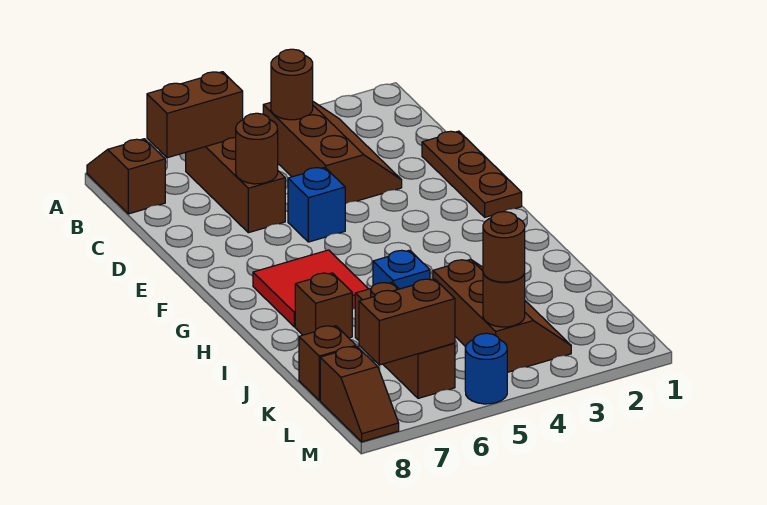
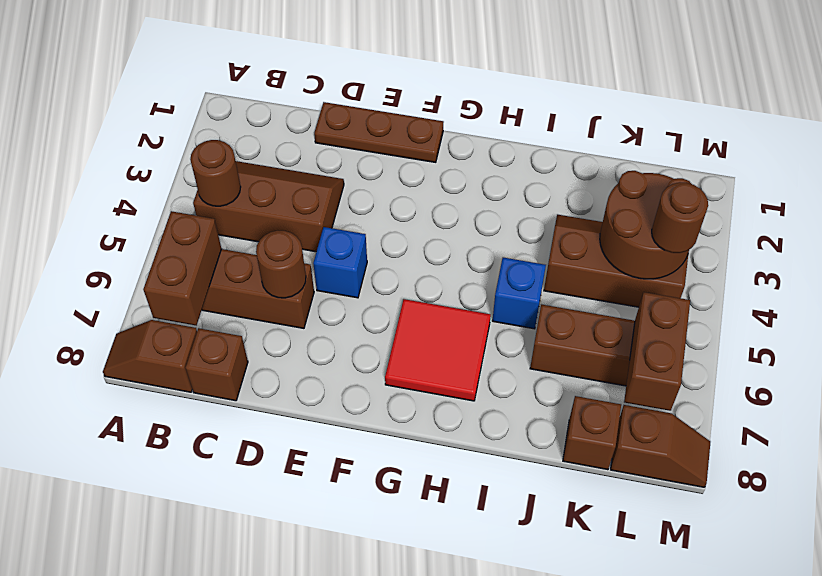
brown 1x1 brick [295,273,352,338] -> brown 1x1 brick moved to [185,328,248,401]
brown 1x1 round brick [483,274,525,327] -> brown 2x2 round brick [600,171,691,279]
blue 1x1 round brick [465,333,507,404] -> none

